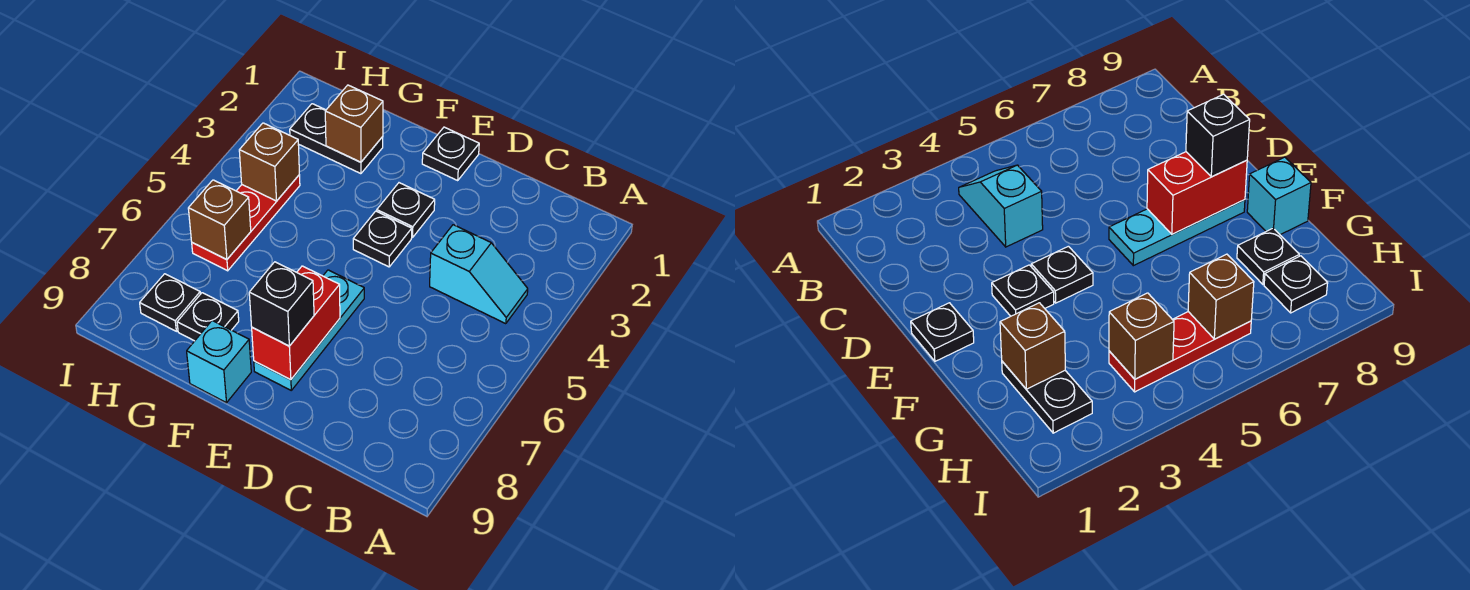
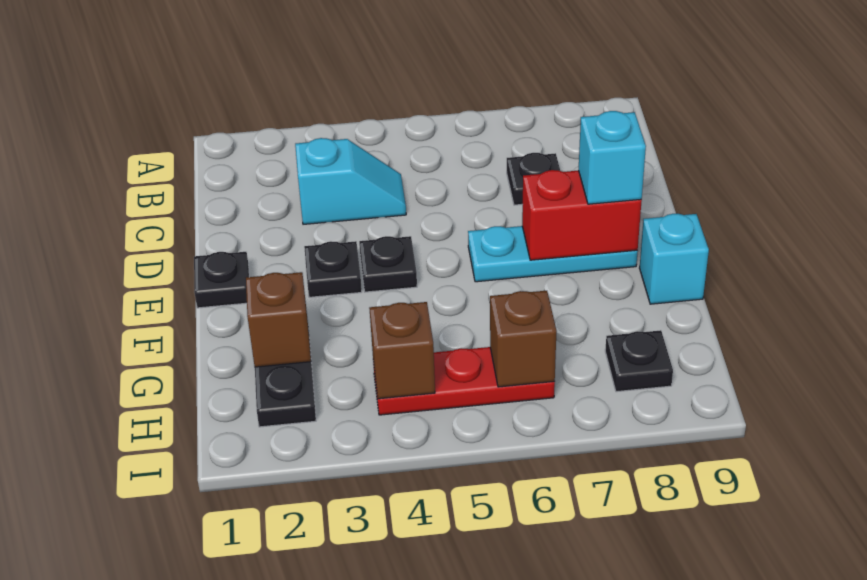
cyan 1x2 slope [430,225,528,324] -> cyan 1x2 slope turned to [295,138,406,224]
black 1x1 brick [249,262,314,346] -> cyan 1x1 brick [579,111,646,204]
black 1x1 plate [177,293,239,341] -> black 1x1 plate moved to [507,153,560,205]

